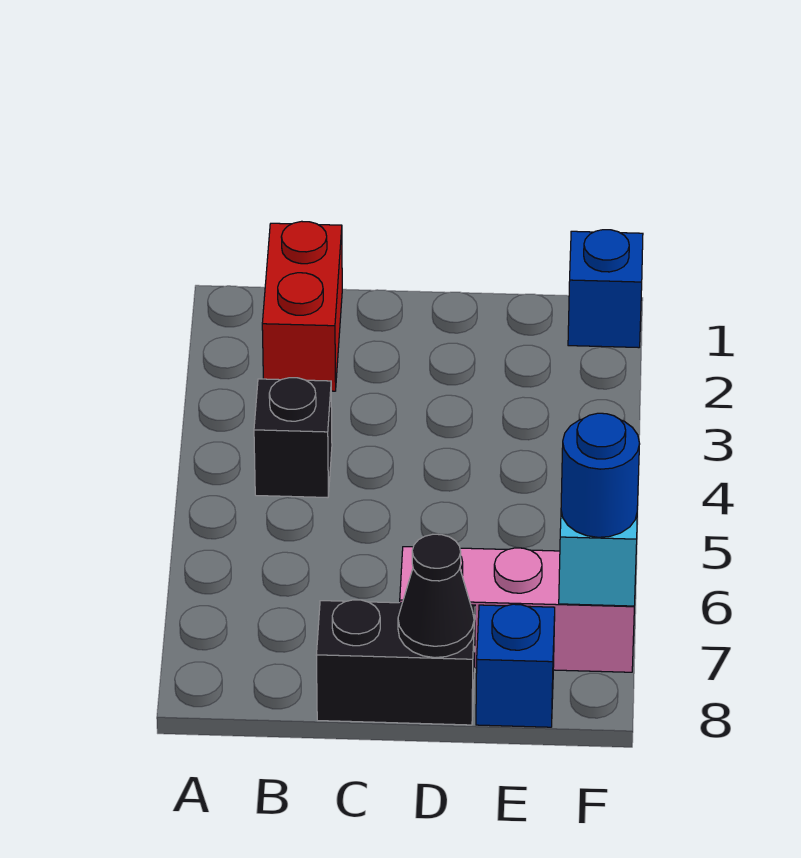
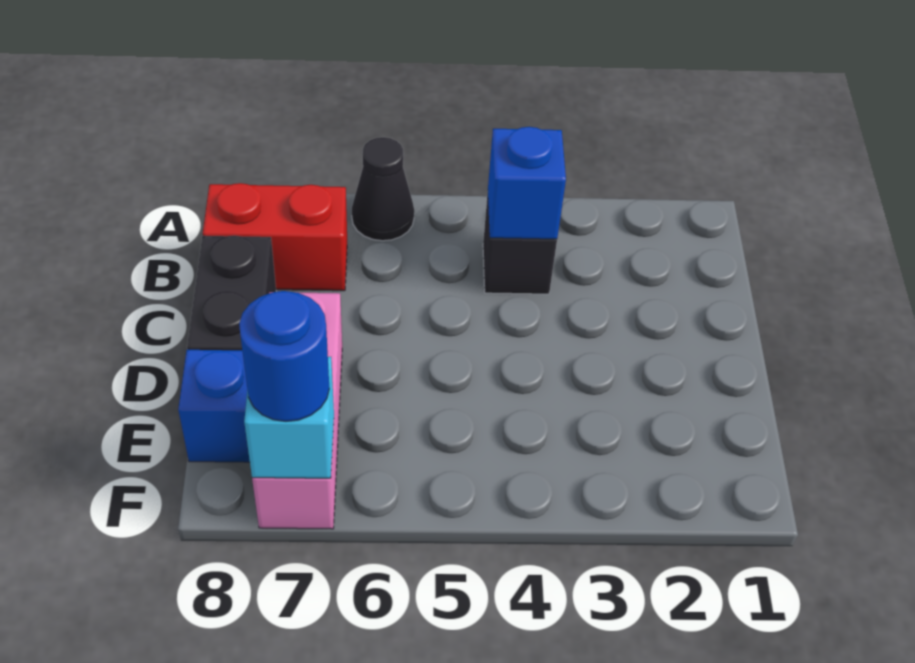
red 1x2 brick [262,221,342,391] -> red 1x2 brick moved to [203,183,347,291]
black 1x1 cone [398,534,474,658] -> black 1x1 cone moved to [352,137,414,241]
blue 1x1 brick [568,230,643,348] -> blue 1x1 brick moved to [488,127,566,239]

